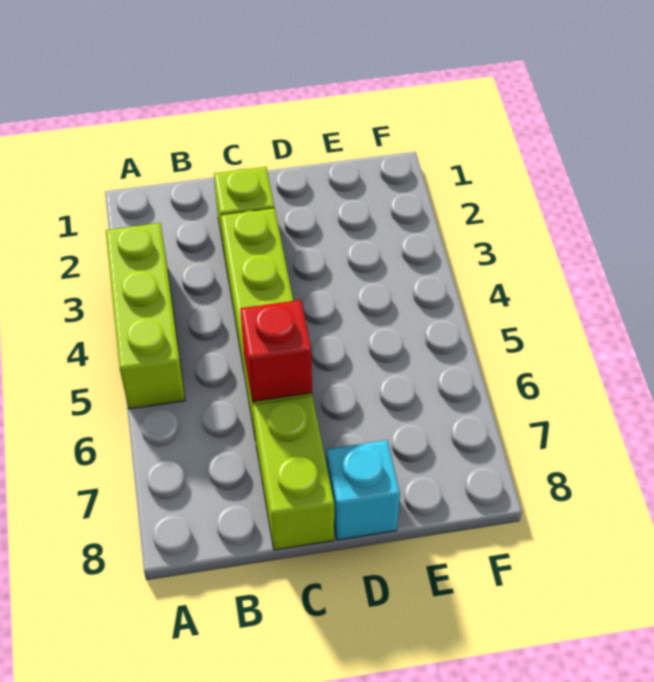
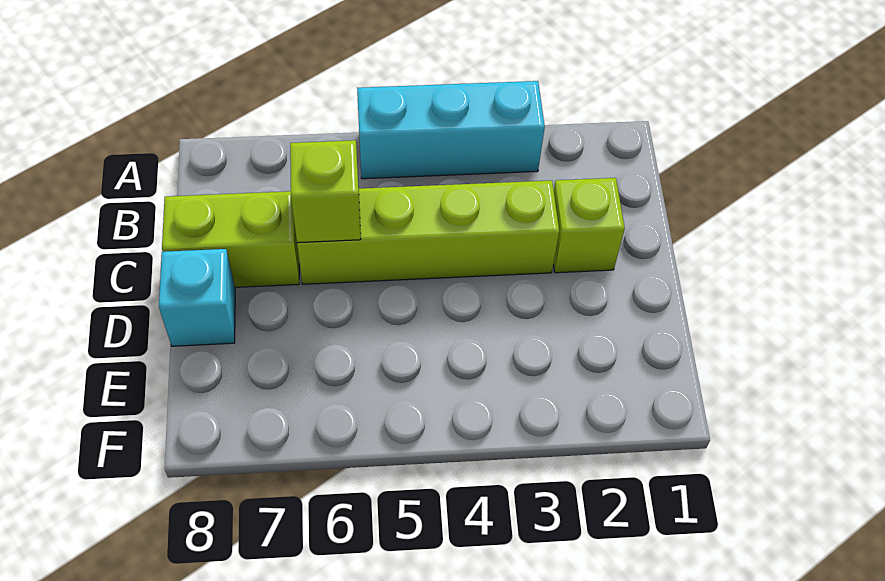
lime 1x3 brick [106,223,185,409] -> cyan 1x3 brick [357,81,545,179]
red 1x1 brick [240,300,312,402] -> lime 1x1 brick [290,140,361,243]

